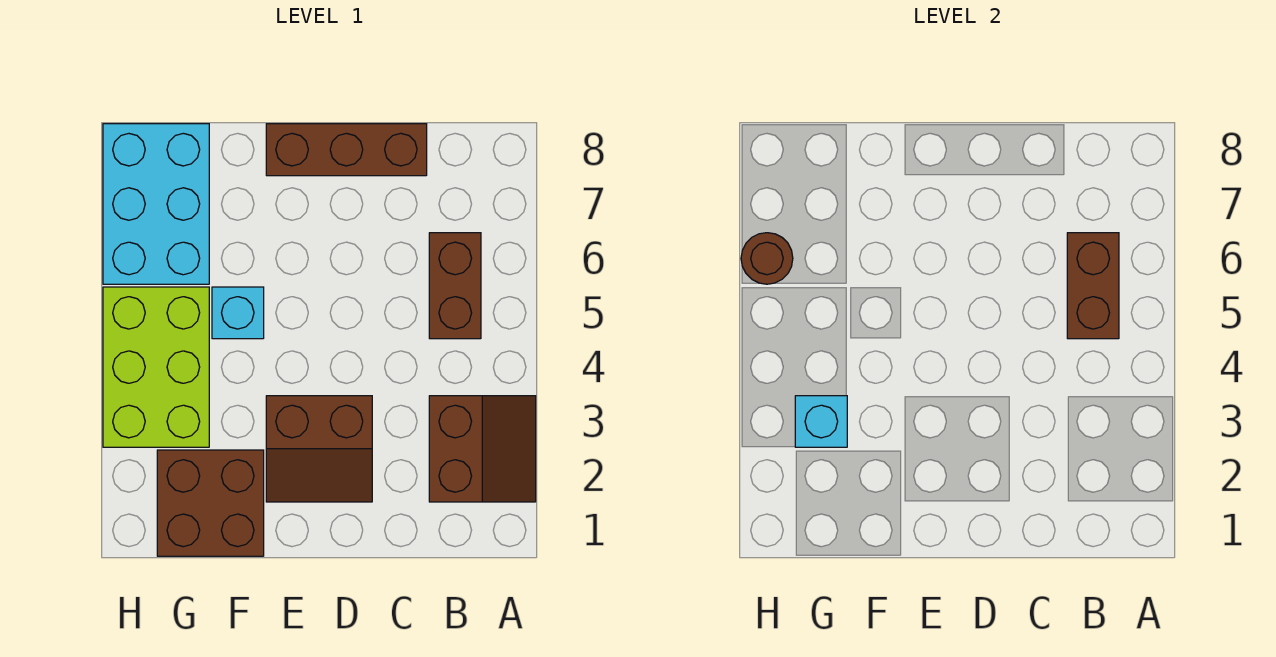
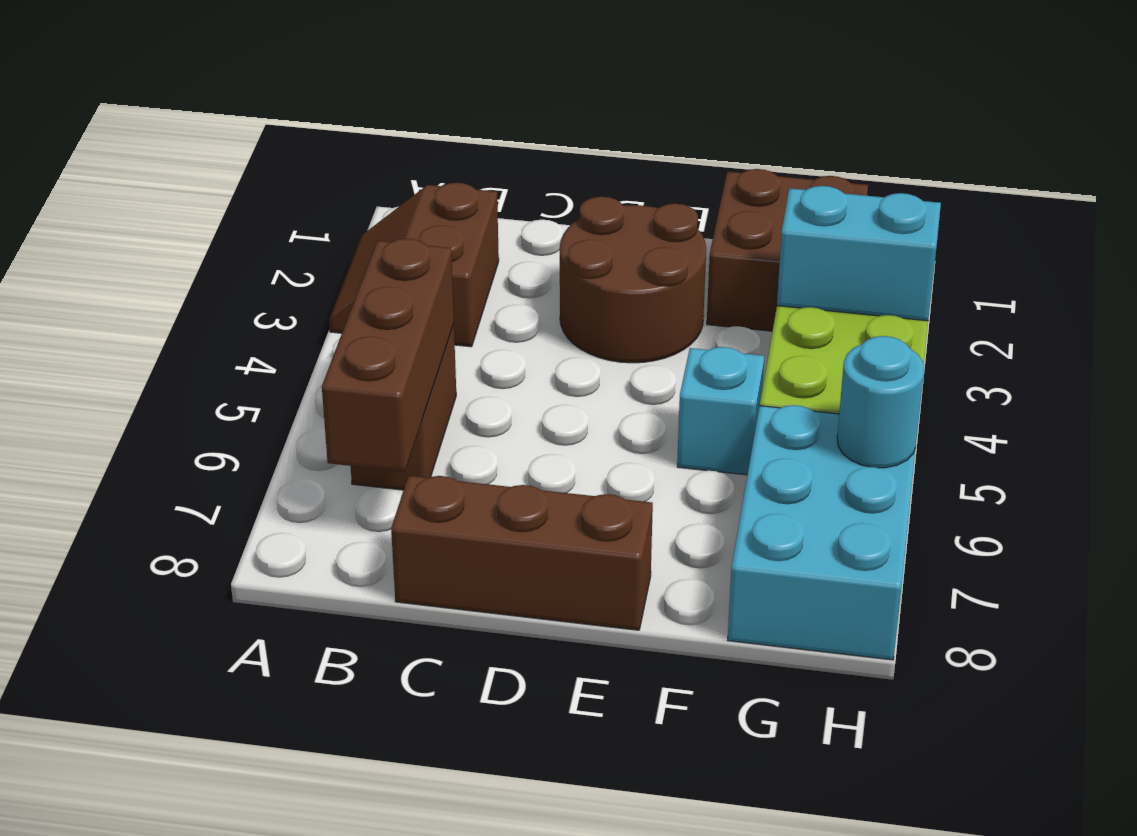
brown 1x2 brick [1067,233,1119,339] -> brown 1x3 brick [322,239,454,472]
brown 2x2 slope [266,396,372,502] -> brown 2x2 round brick [560,197,706,363]
cyan 1x1 brick [795,396,847,447] -> cyan 1x2 brick [777,186,941,321]
brown 1x1 round brick [741,233,793,284] -> cyan 1x1 round brick [837,336,924,468]

